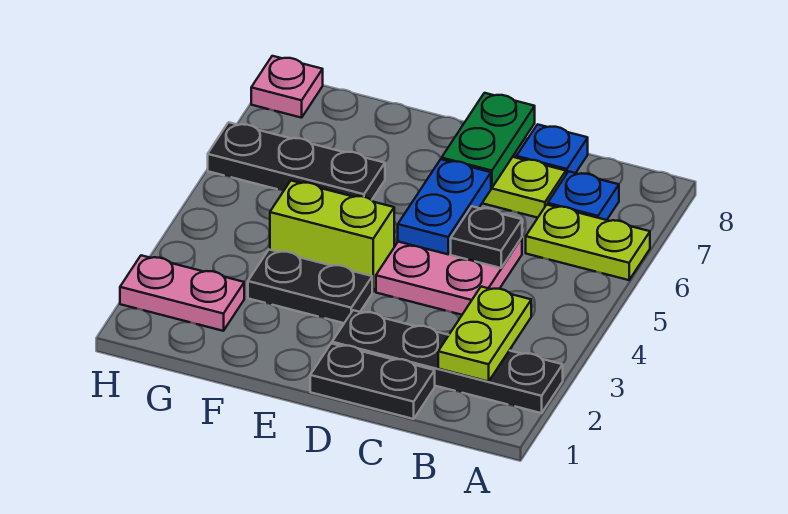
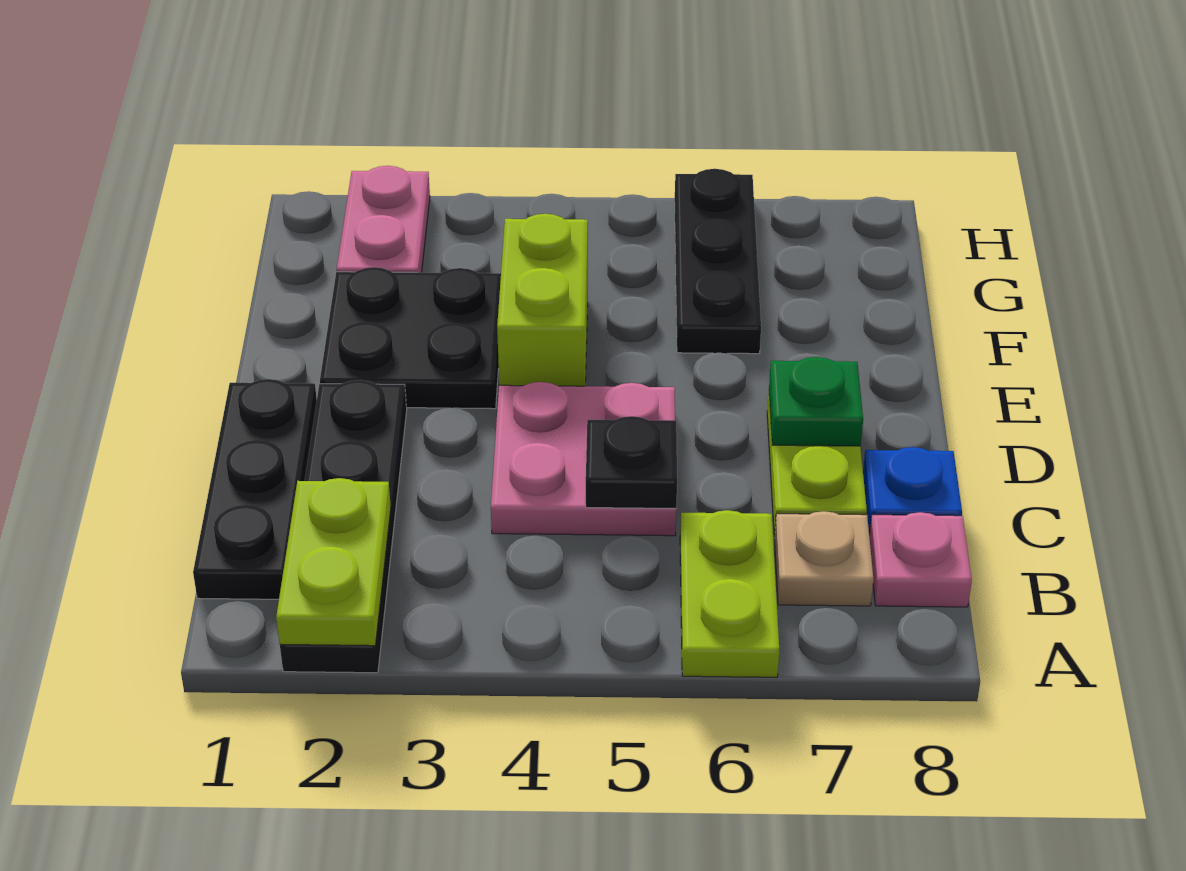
lime 1x2 plate [438,287,531,382] -> lime 1x2 plate turned to [276,478,391,646]
blue 1x1 plate [548,171,619,220] -> tan 1x1 plate [774,511,874,606]
black 1x2 plate [310,343,435,419] -> black 1x3 plate [193,379,317,599]
blue 1x2 plate [398,159,491,254] -> none
green 1x2 plate [442,93,535,188] -> green 1x1 plate [769,357,863,446]
black 1x2 plate [248,250,372,323] -> black 2x2 plate [320,267,501,409]
pink 1x1 plate [251,56,323,118] -> pink 1x1 plate moved to [869,512,972,607]

